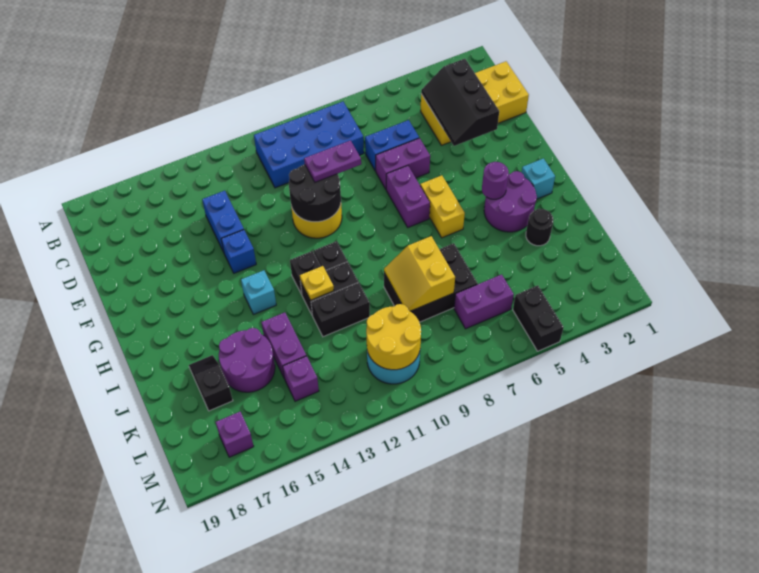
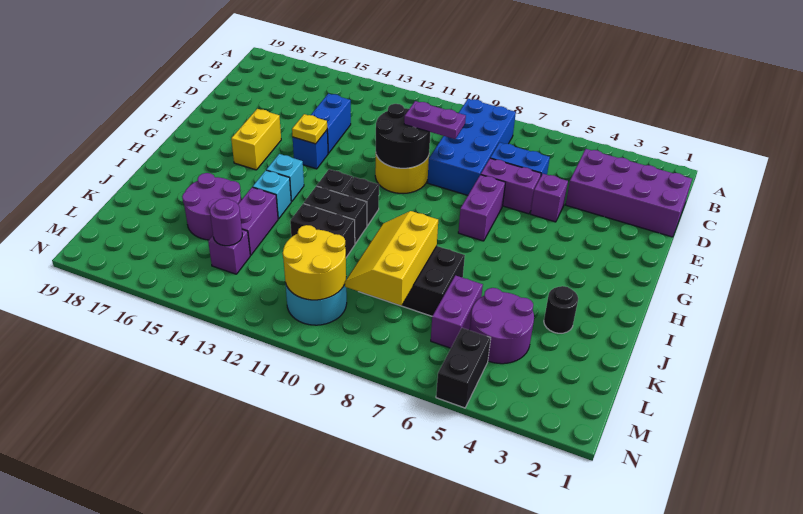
blue 2x4 brick [254,102,364,188] -> blue 2x4 brick turned to [427,99,516,195]
yellow 2x4 brick [421,61,529,145] -> purple 2x4 brick [566,149,692,237]
black 2x3 slope [421,59,499,146] -> none
yellow 1x2 brick [420,175,465,238] -> yellow 1x2 brick moved to [231,109,281,170]
cyan 1x1 brick [521,158,555,199] -> cyan 1x1 brick moved to [253,170,291,219]
purple 2x2 round brick [484,171,537,232] -> purple 2x2 round brick moved to [470,288,534,364]
purple 1x1 round brick [482,162,509,199] -> purple 1x1 round brick moved to [210,198,242,246]
yellow 1x1 plate [300,266,334,300] -> yellow 1x1 plate moved to [292,114,327,144]
yellow 2x2 slope [384,236,455,311] -> yellow 2x3 slope [345,211,438,306]
black 1x2 slope [189,355,233,411] -> none
purple 1x2 brick [454,274,514,329] -> purple 1x2 brick turned to [431,275,483,348]
purple 1x1 brick [216,412,254,457] -> purple 1x1 brick moved to [531,174,568,222]

